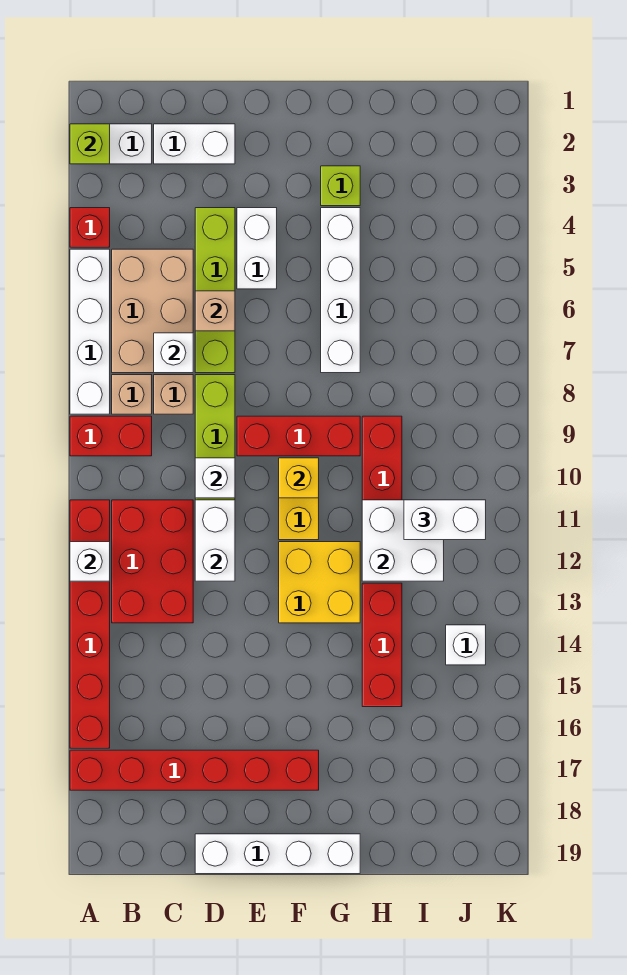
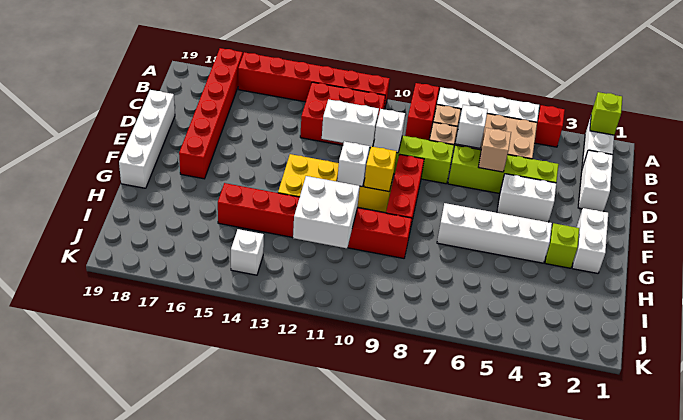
white 1x1 brick [70,542,110,581] -> white 1x1 brick moved to [337,141,370,187]
white 1x2 brick [404,500,486,540] -> white 1x2 brick moved to [572,208,608,273]

